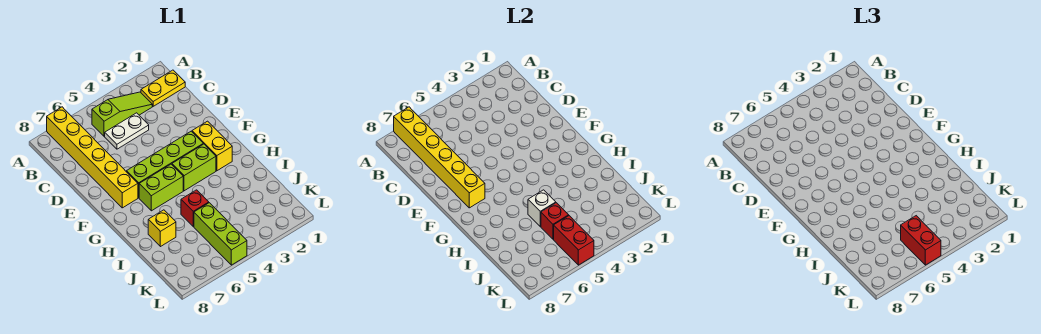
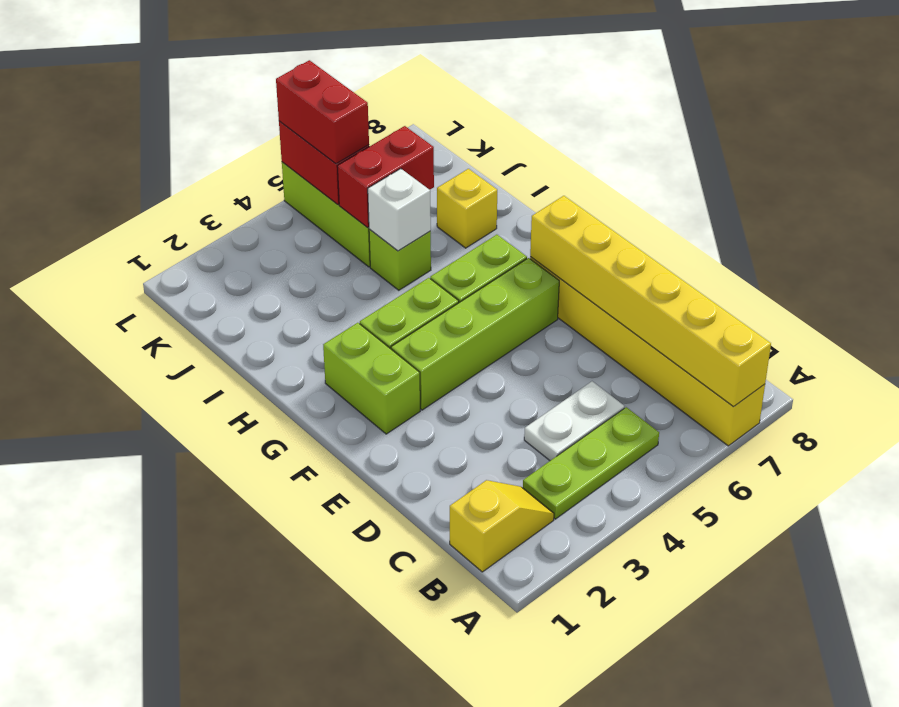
yellow 1x2 plate [141,70,185,106] -> yellow 1x2 slope [450,480,554,572]
lime 1x3 slope [92,92,152,136] -> lime 1x3 plate [523,407,659,519]
yellow 1x2 brick [192,121,232,171] -> lime 1x2 brick [323,323,420,434]
red 1x1 brick [181,190,209,226] -> lime 1x1 brick [369,229,431,290]
red 1x1 brick [541,203,569,239] -> red 1x2 brick [337,126,434,228]

